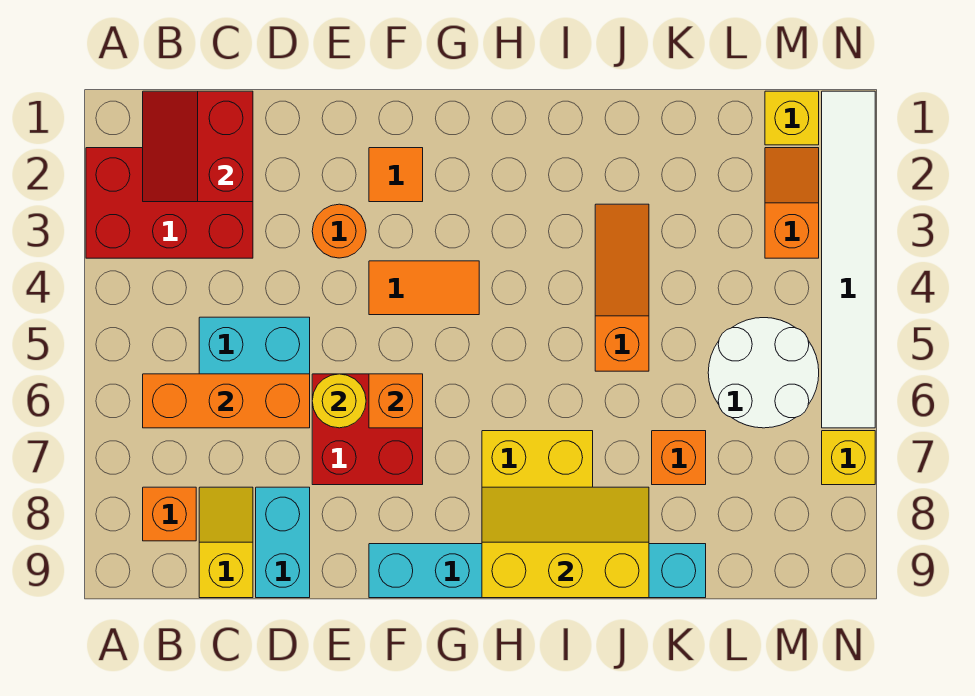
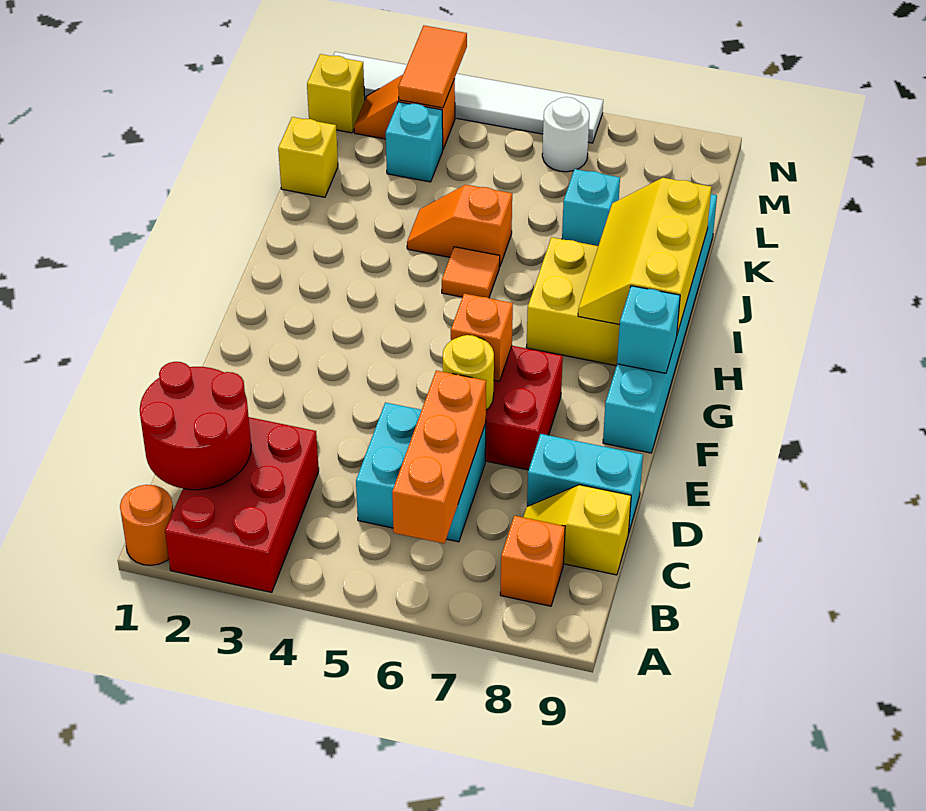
red 2x2 slope [143,91,253,202] -> red 2x2 round brick [140,362,251,490]
orange 1x1 round brick [312,204,366,258] -> orange 1x1 round brick moved to [120,485,173,565]
orange 1x1 tile [369,148,423,202] -> orange 1x1 tile moved to [442,247,500,298]
orange 1x2 tile [369,261,479,315] -> orange 1x2 tile moved to [398,26,467,108]
none -> cyan 1x1 brick [617,286,680,373]
orange 1x3 slope [595,204,649,371] -> orange 1x2 slope [407,185,512,267]
orange 1x1 brick [652,431,706,485] -> cyan 1x1 brick [562,169,620,246]
none -> cyan 1x1 brick [386,102,443,182]
white 2x2 round brick [708,318,819,428] -> white 1x1 round brick [542,97,589,172]
yellow 1x1 brick [822,431,875,485] -> yellow 1x1 brick moved to [278,117,338,197]

